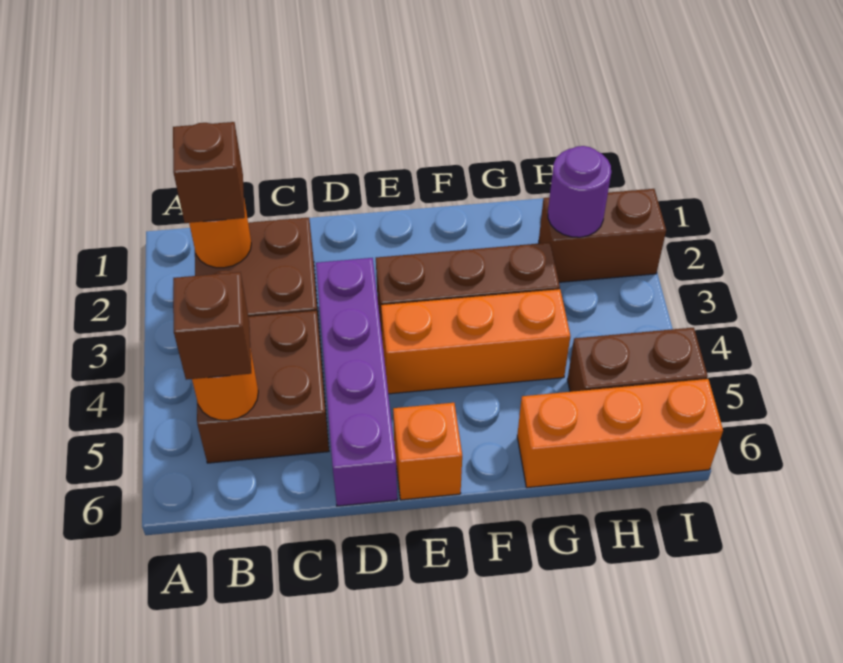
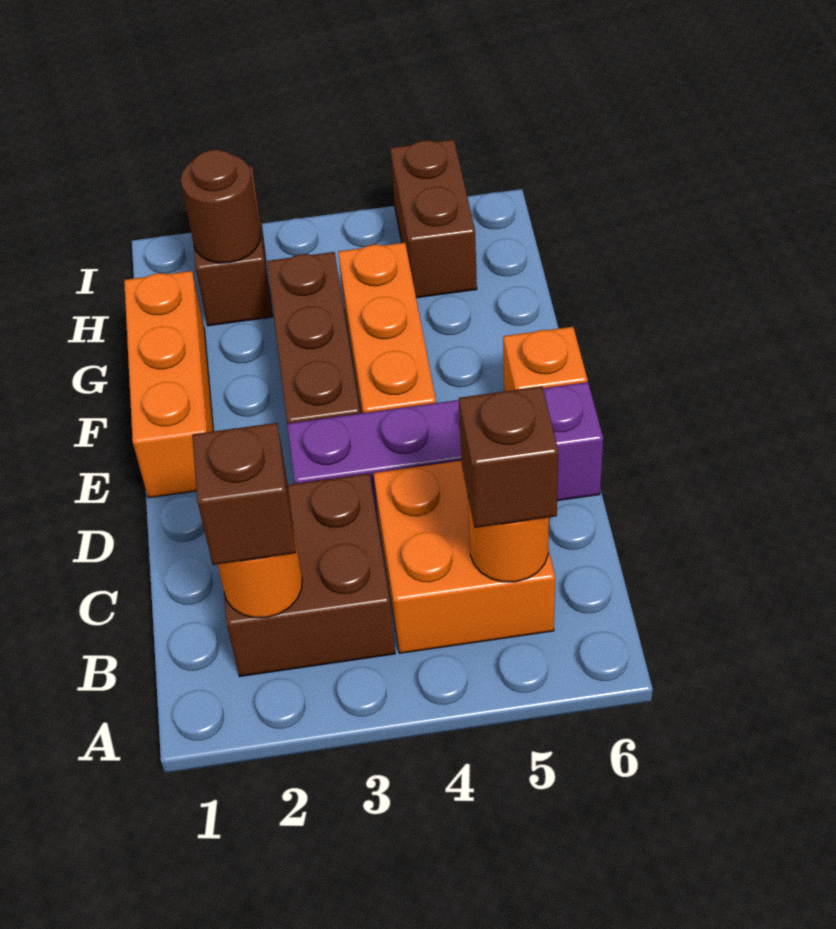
brown 2x2 brick [197,311,329,463] -> orange 2x2 brick [374,461,555,653]
orange 1x3 brick [517,379,723,488] -> orange 1x3 brick moved to [124,271,213,498]
purple 1x1 round brick [548,146,611,237] -> brown 1x1 round brick [181,150,260,263]

